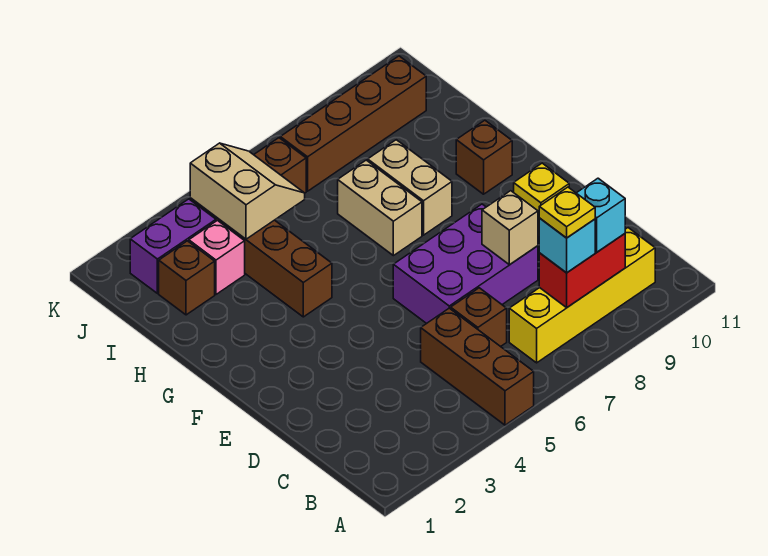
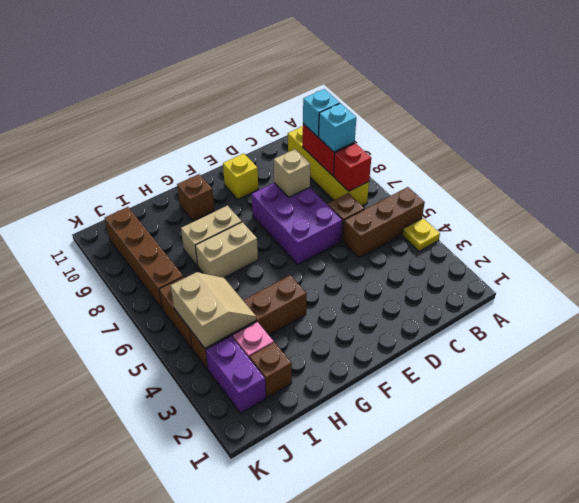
none -> red 1x1 brick [333,143,371,191]
yellow 1x1 plate [539,187,595,238] -> yellow 1x1 plate moved to [402,218,440,251]
tan 2x2 slope [190,143,305,239] -> tan 2x2 slope turned to [171,272,256,348]

